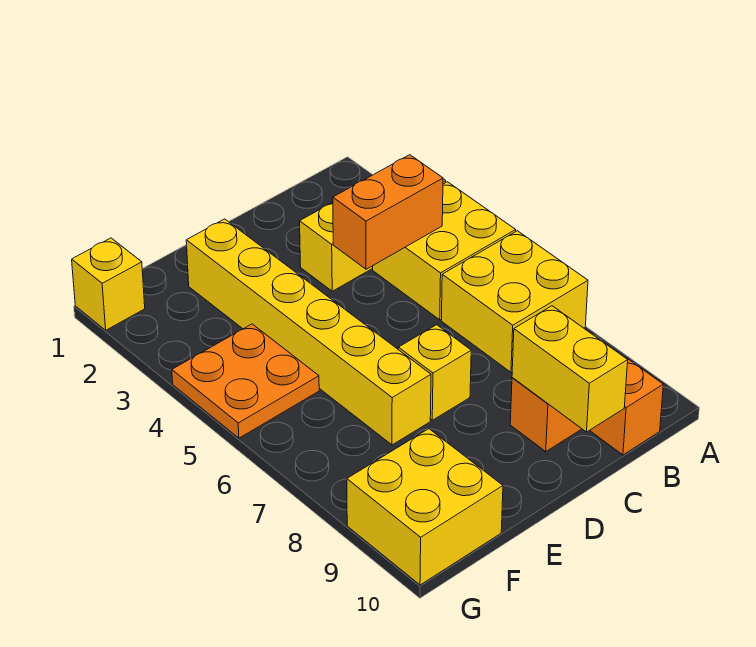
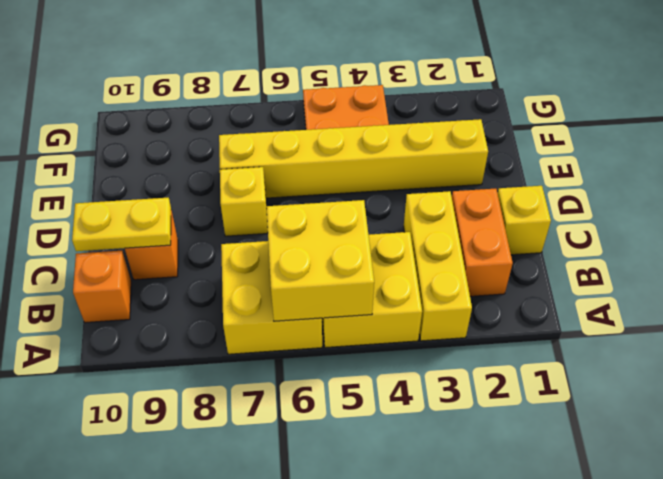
orange 1x2 brick [333,155,443,269] -> orange 1x2 brick moved to [452,189,513,296]
yellow 1x2 brick [512,306,628,432] -> yellow 1x2 plate [72,198,171,251]
yellow 2x2 brick [347,429,503,585] -> yellow 2x2 brick moved to [266,200,374,321]
yellow 1x1 brick [72,238,145,330] -> yellow 1x1 brick moved to [498,186,551,255]

